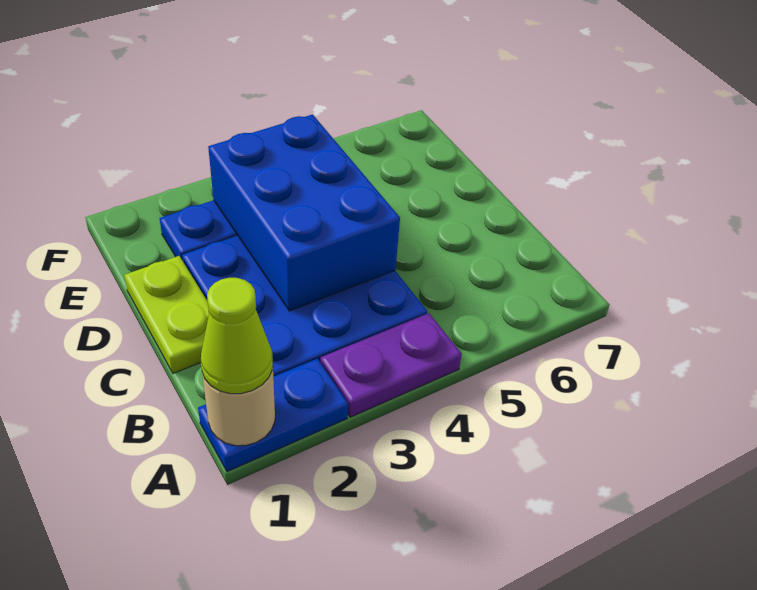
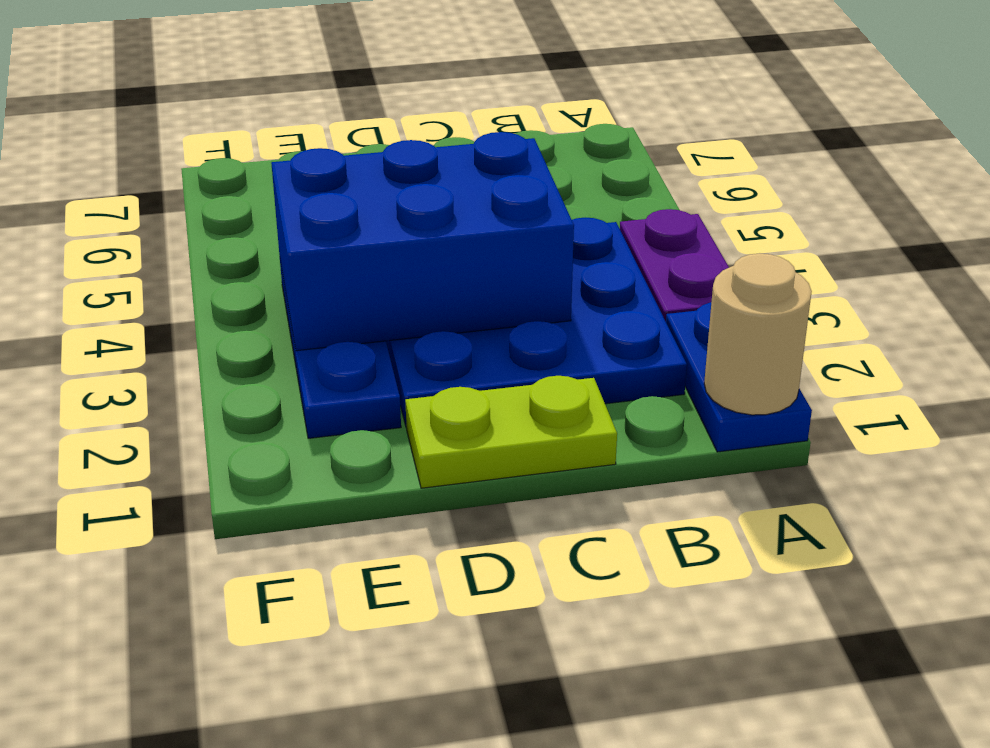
lime 1x1 cone [201,278,273,394] -> none

